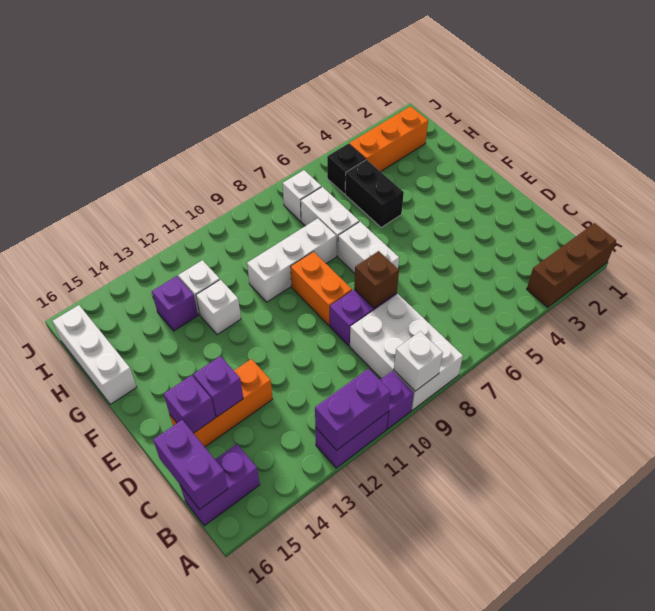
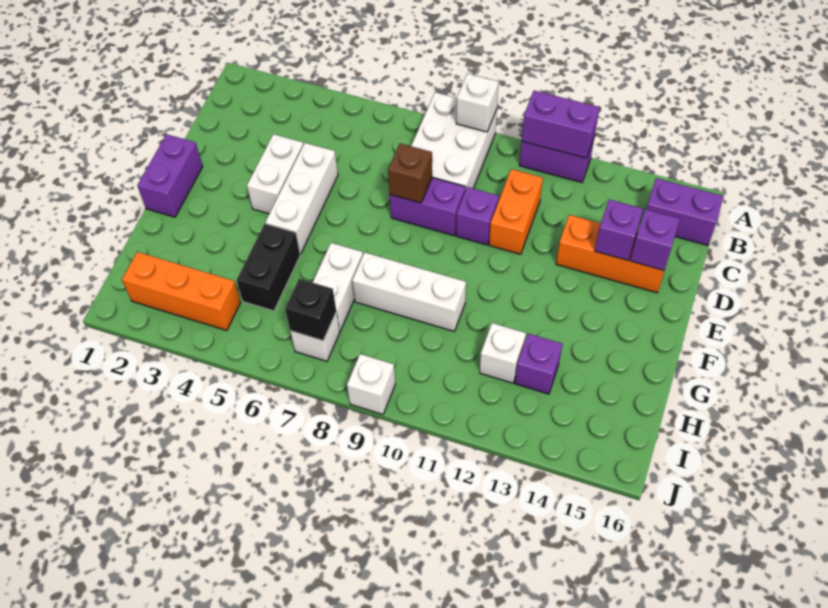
brown 1x3 brick [527,223,616,307] -> none
purple 1x1 brick [380,371,414,429] -> purple 1x1 brick moved to [456,187,499,245]
purple 1x2 brick [153,420,228,510] -> purple 1x2 brick moved to [137,134,203,217]
white 1x2 brick [338,222,399,273] -> white 1x2 brick moved to [247,134,303,214]
orange 1x2 brick [291,252,352,325] -> orange 1x2 brick moved to [489,169,543,254]
white 1x1 brick [196,280,241,335] -> white 1x1 brick moved to [347,354,395,414]
white 1x3 brick [53,305,136,404] -> white 1x3 brick moved to [265,143,338,254]
black 1x1 brick [327,144,366,194] -> black 1x1 brick moved to [285,279,336,341]

